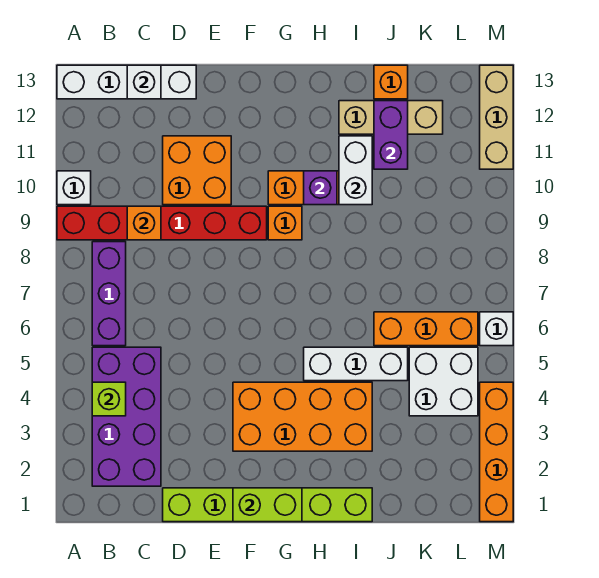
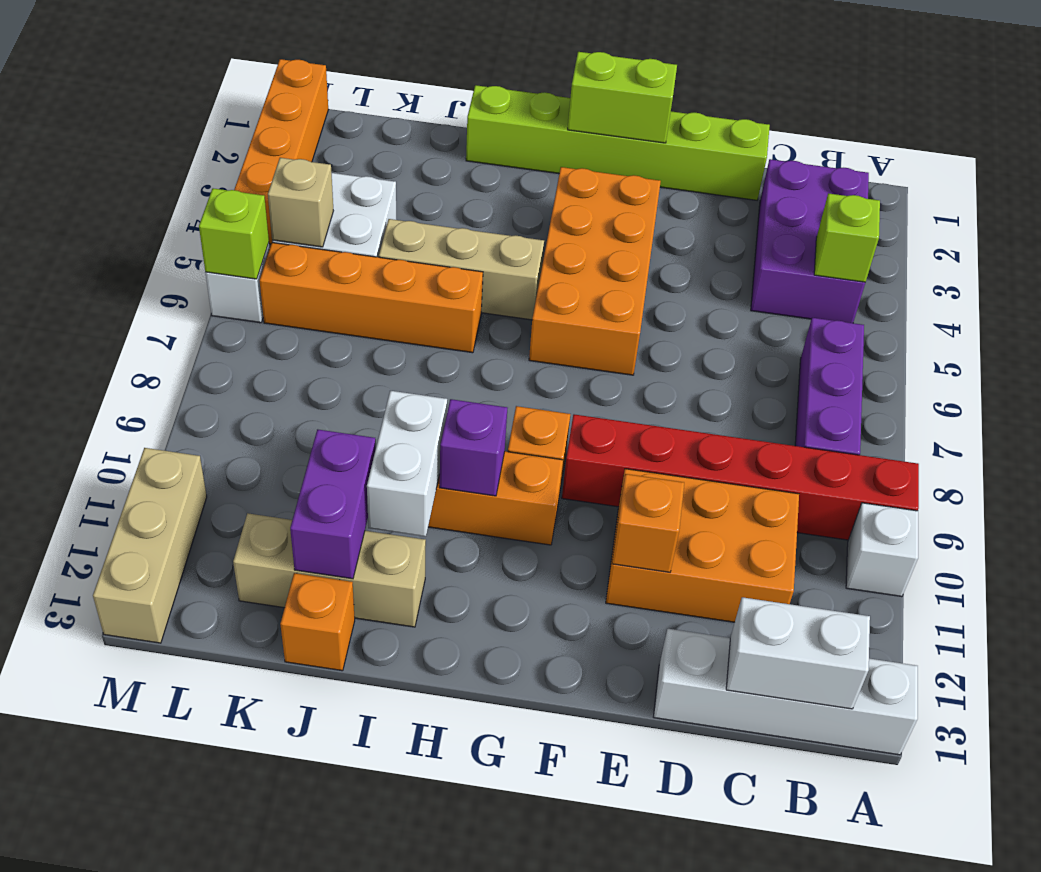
purple 2x4 brick [92,347,161,486] -> purple 2x3 brick [751,159,869,323]
orange 1x1 brick [127,206,161,240] -> orange 1x1 brick moved to [612,474,684,572]
white 1x1 brick [127,65,161,99] -> white 1x2 brick [726,597,870,709]
orange 2x2 brick [163,136,231,205] -> orange 2x3 brick [606,469,799,622]
orange 2x4 brick [233,382,372,451] -> orange 2x4 brick turned to [529,167,661,375]
white 1x3 brick [304,347,408,381] -> tan 1x3 brick [379,219,544,320]
orange 1x3 brick [374,312,478,346] -> orange 1x4 brick [260,243,483,353]
none -> tan 1x1 brick [268,158,333,247]
none -> lime 1x1 brick [199,188,269,279]

